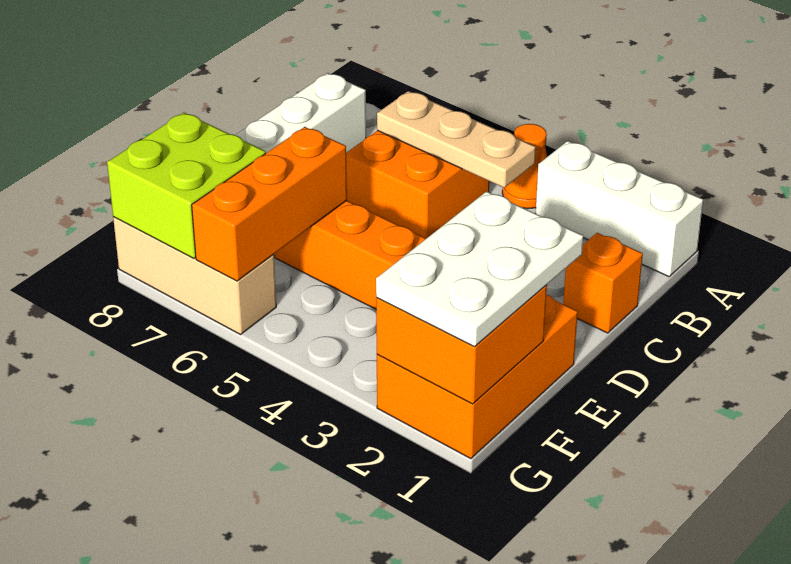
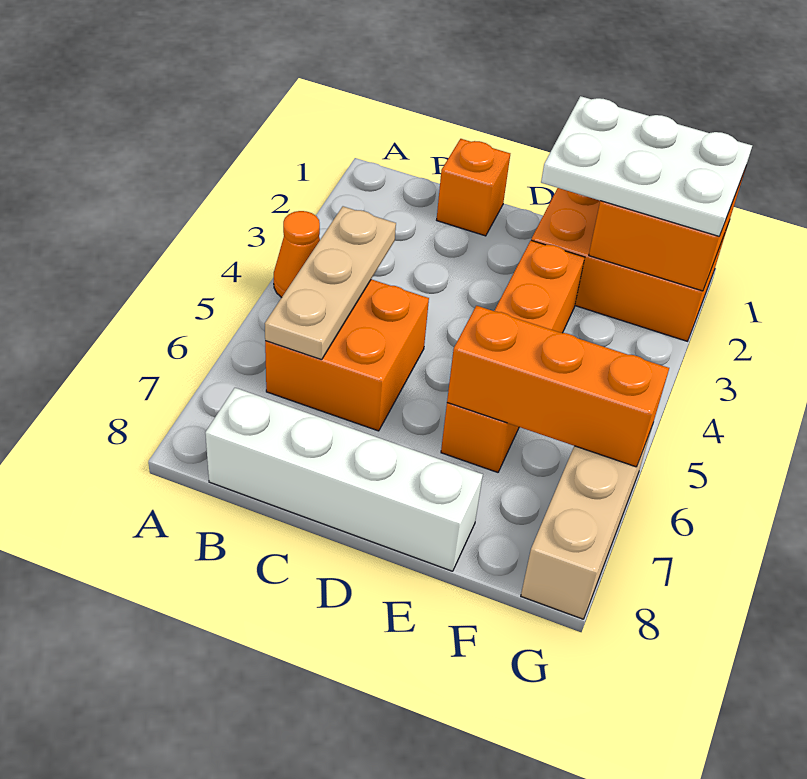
white 1x3 brick [536,141,703,276] -> none
lime 2x2 brick [107,113,266,258] -> none

